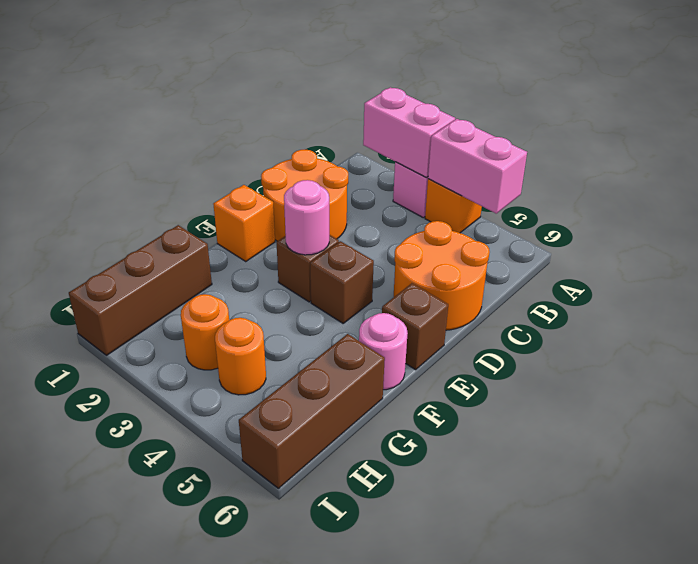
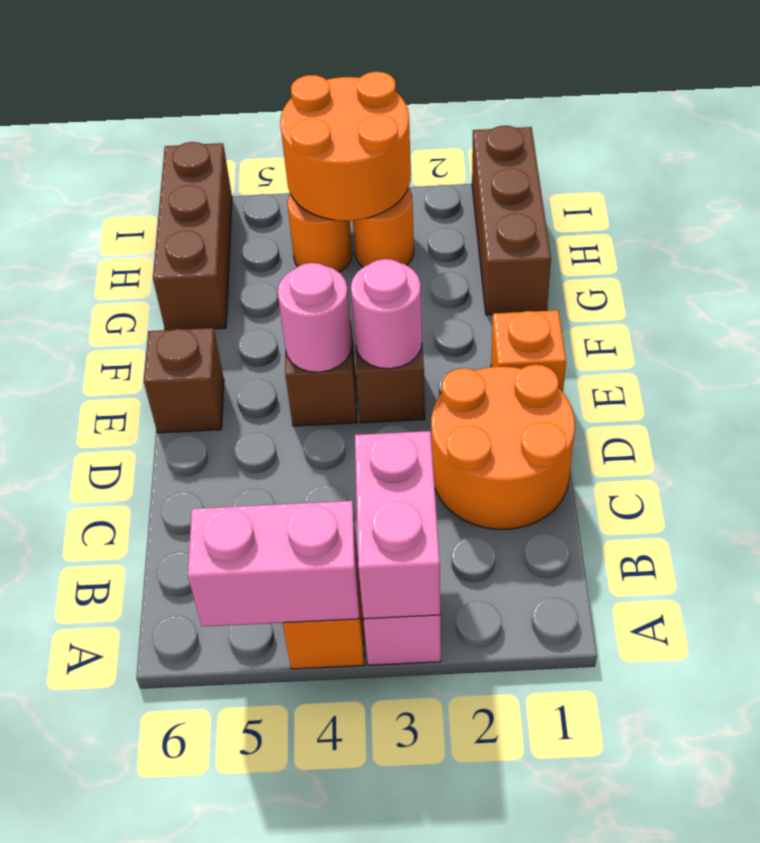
pink 1x2 brick [363,87,455,178] -> pink 1x2 brick turned to [355,431,440,619]
orange 2x2 round brick [394,221,490,330] -> orange 2x2 round brick moved to [280,72,411,221]
pink 1x1 round brick [359,313,408,390] -> pink 1x1 round brick moved to [277,263,352,372]

